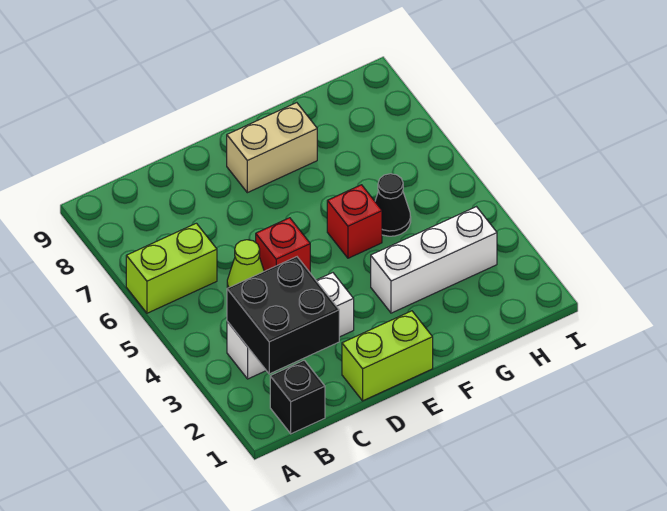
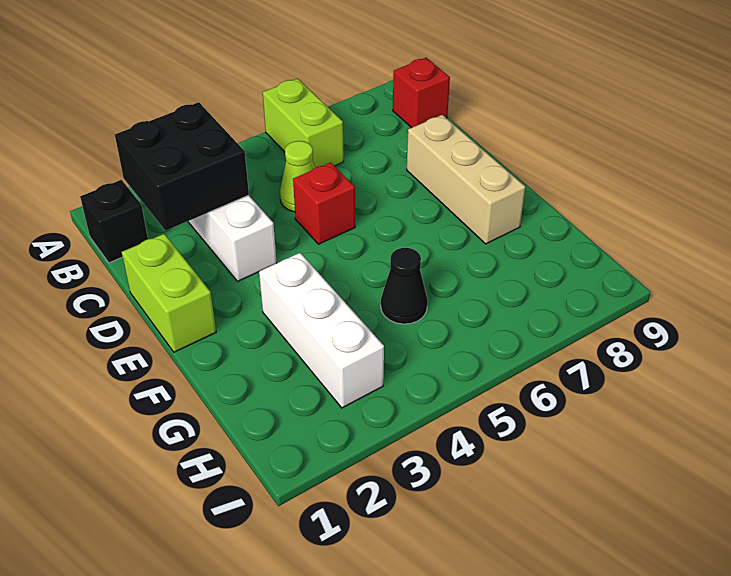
tan 1x2 brick [227,103,317,193] -> tan 1x3 brick [407,115,525,244]
red 1x1 brick [327,185,382,258] -> red 1x1 brick moved to [393,58,450,128]

